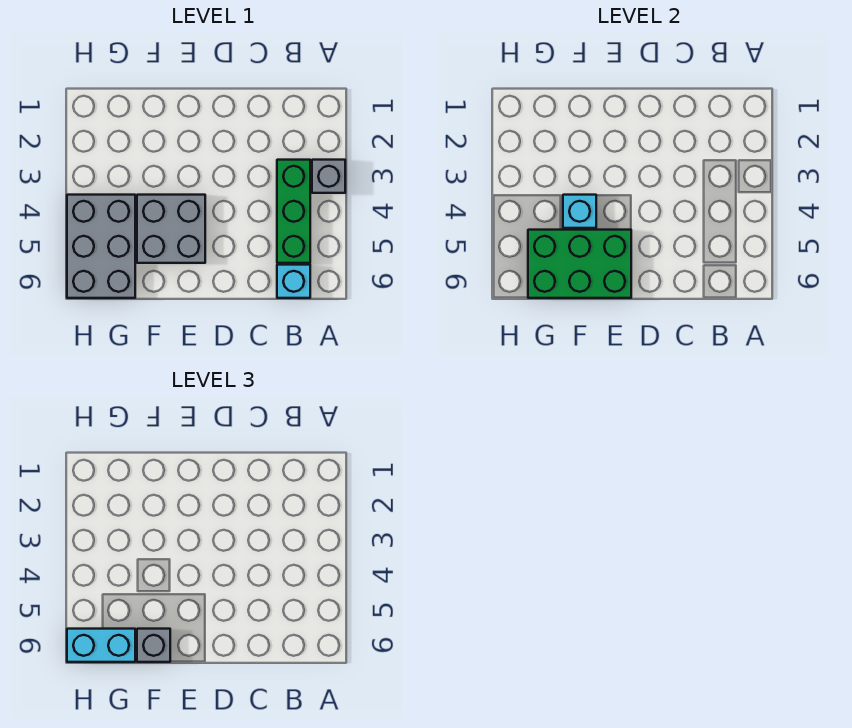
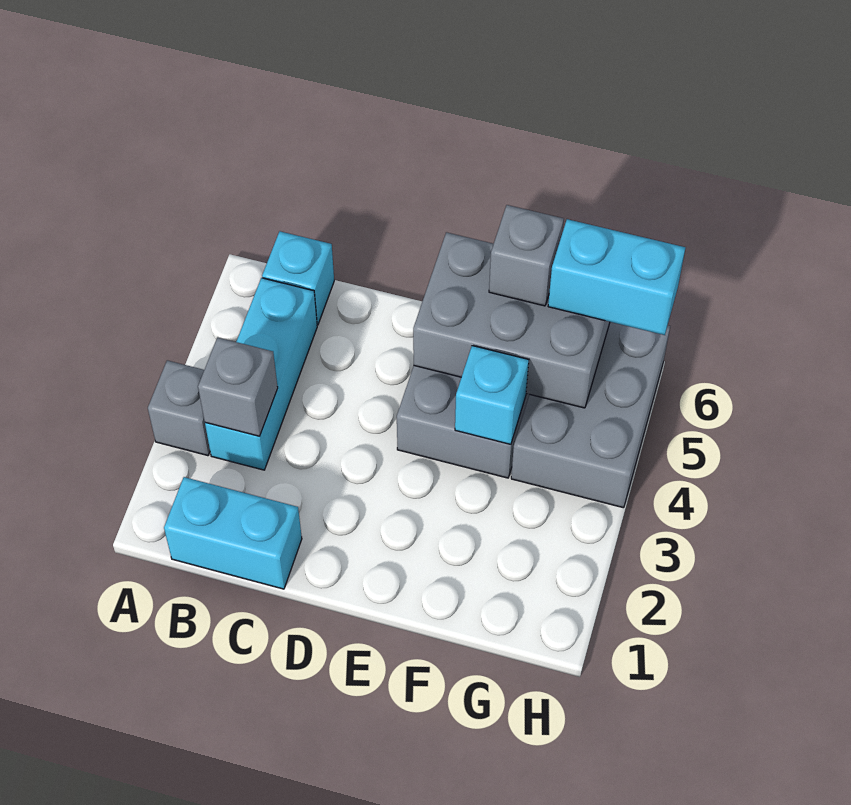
none -> cyan 1x2 brick [164,477,302,589]
green 1x3 brick [277,160,310,263] -> cyan 1x3 brick [205,278,317,470]
none -> grey 1x1 brick [198,338,278,436]
green 2x3 brick [528,230,631,298] -> grey 2x3 brick [413,232,610,408]

